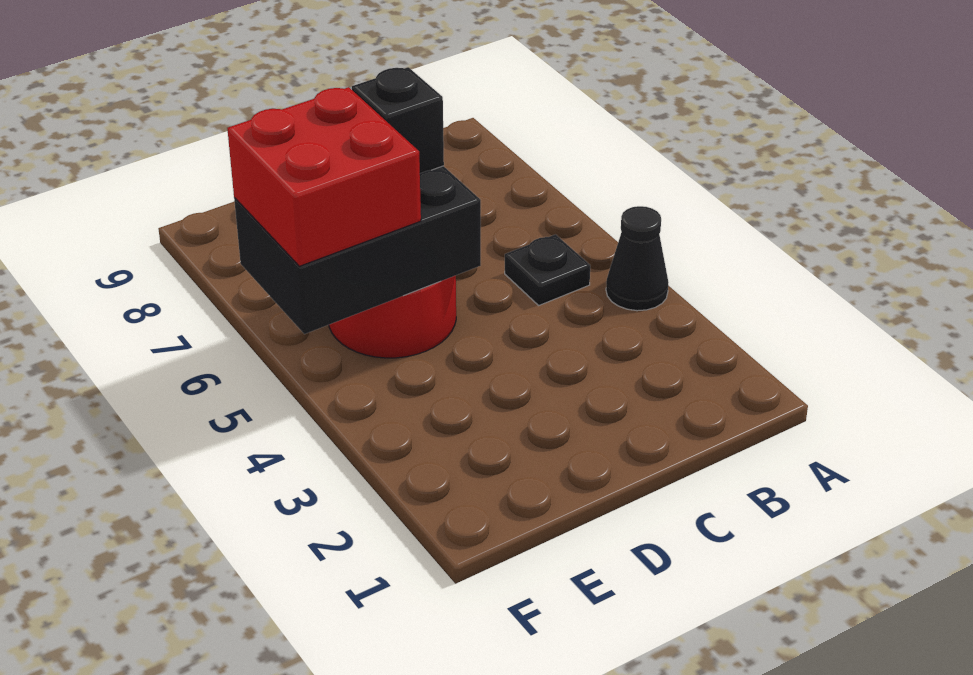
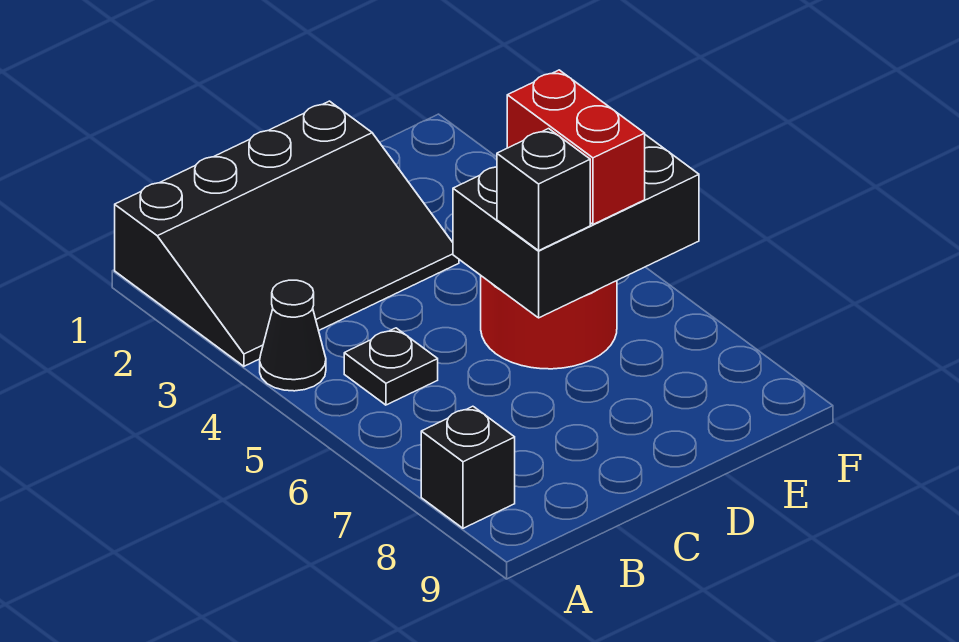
none -> black 3x4 slope [115,101,459,366]
none -> black 1x1 brick [421,406,515,528]
red 2x2 brick [227,87,421,266] -> red 1x2 brick [507,70,645,224]

